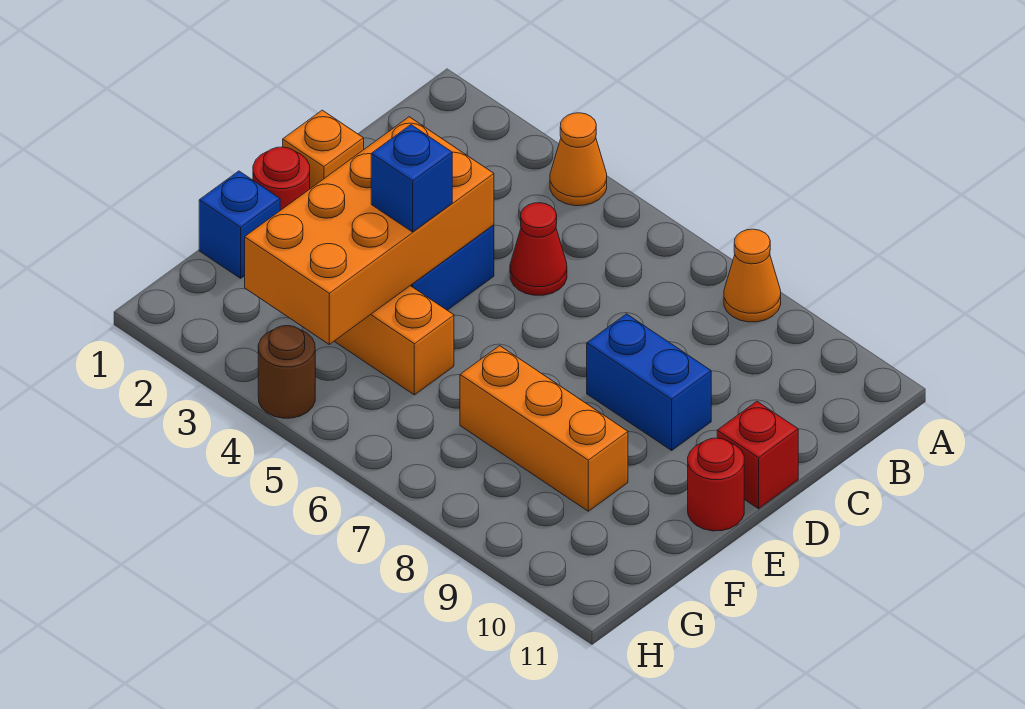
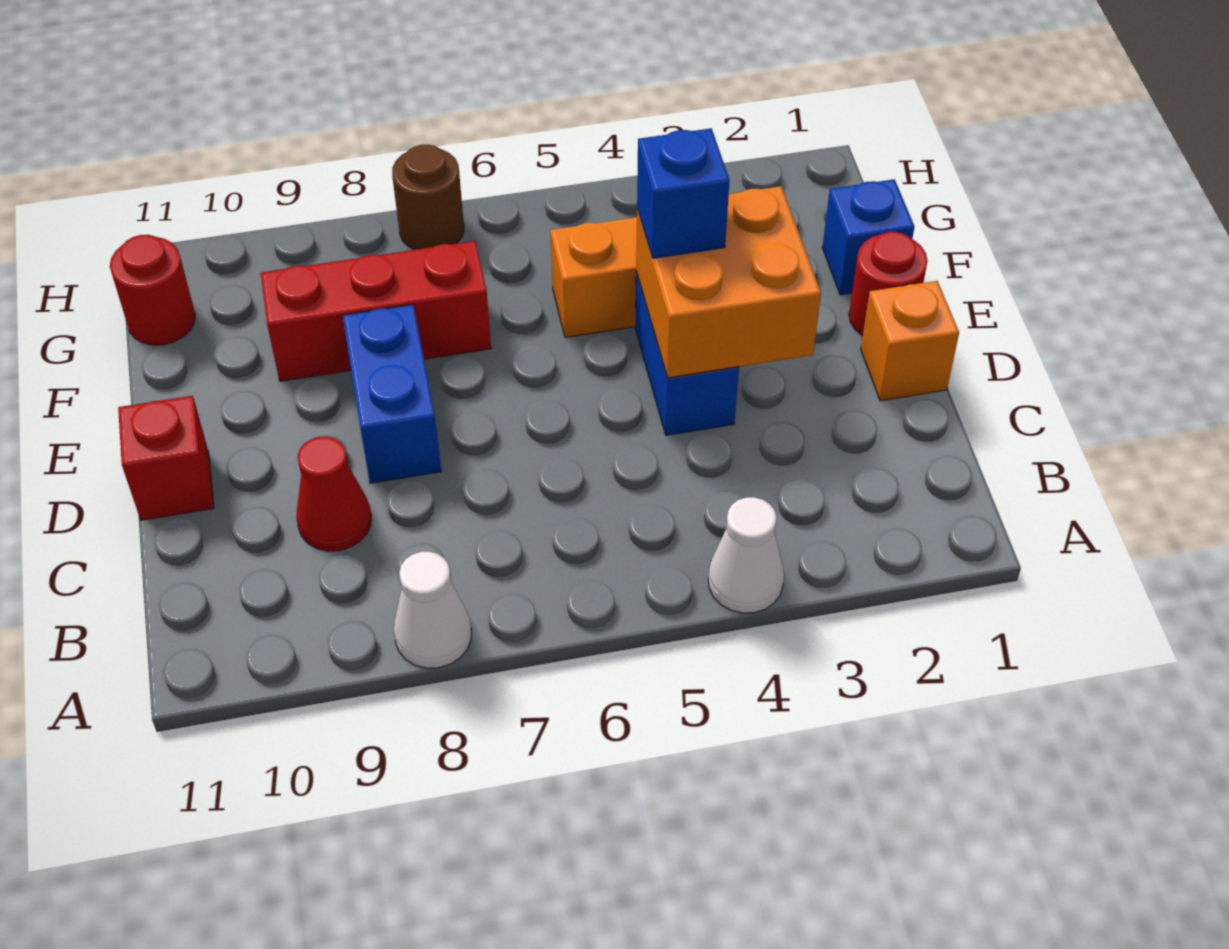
orange 1x1 cone [550,113,607,206] -> white 1x1 cone [708,497,784,613]
orange 1x1 cone [724,229,781,322] -> white 1x1 cone [394,552,471,668]
red 1x1 cone [510,203,567,295] -> red 1x1 cone moved to [296,436,371,551]
orange 2x4 brick [245,117,494,344] -> orange 2x2 brick [636,186,821,378]
blue 1x2 brick [587,314,711,450] -> blue 1x2 brick turned to [343,305,441,483]
red 1x1 round brick [688,438,744,531] -> red 1x1 round brick moved to [110,235,195,345]
orange 1x3 brick [460,346,628,511] -> red 1x3 brick [261,241,491,381]
brown 1x1 round brick [258,326,315,418] -> brown 1x1 round brick moved to [392,145,464,250]

